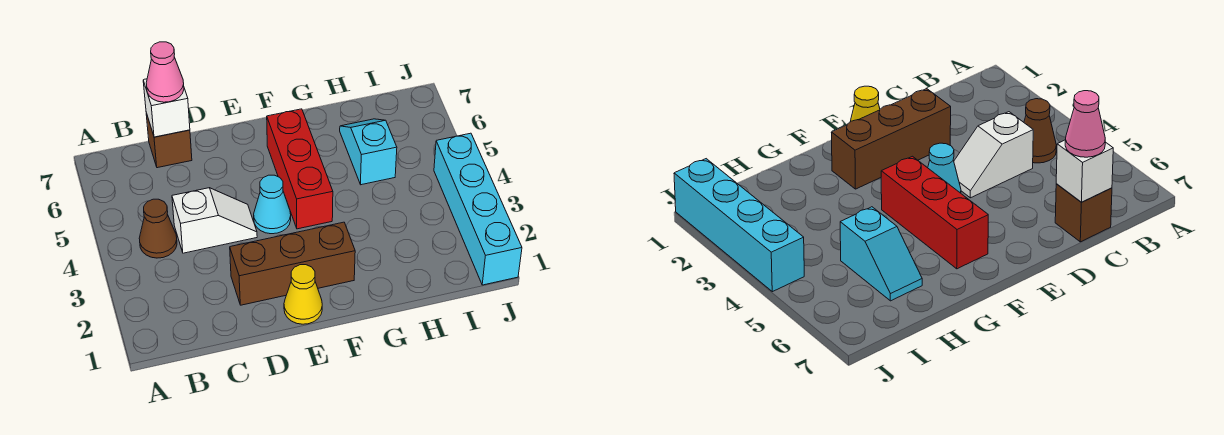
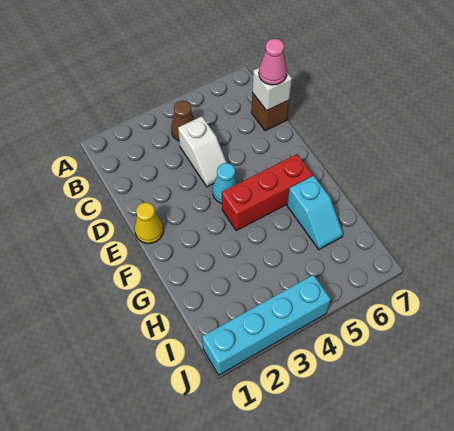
brown 1x3 brick [230,222,355,305] -> none
cyan 1x2 slope [340,119,397,185] -> cyan 1x2 slope turned to [287,176,343,250]

